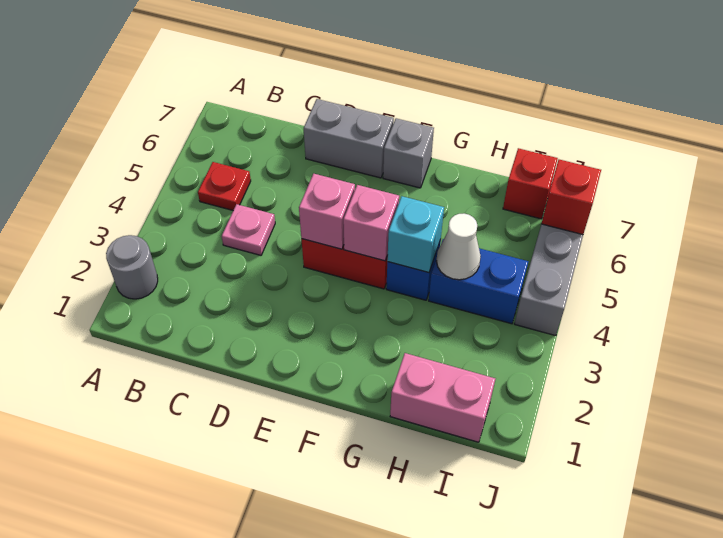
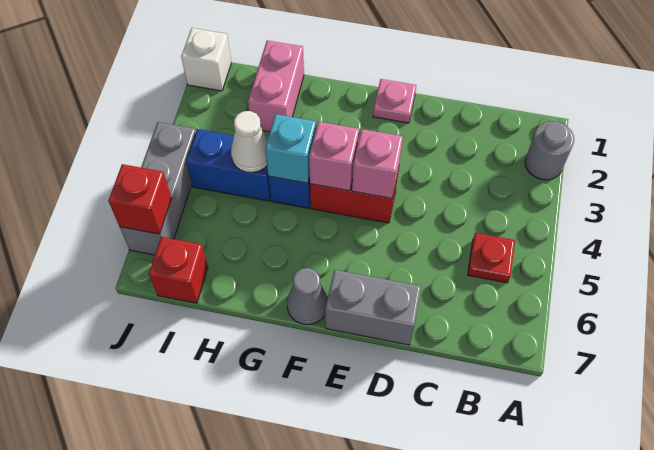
pink 1x1 plate [222,204,275,255] -> pink 1x1 plate moved to [373,79,416,123]
grey 1x1 brick [383,118,434,188] -> grey 1x1 cone [287,268,328,325]
pink 1x2 brick [390,353,495,442] -> pink 1x2 brick turned to [248,40,304,132]
none -> white 1x1 brick [181,28,231,91]

